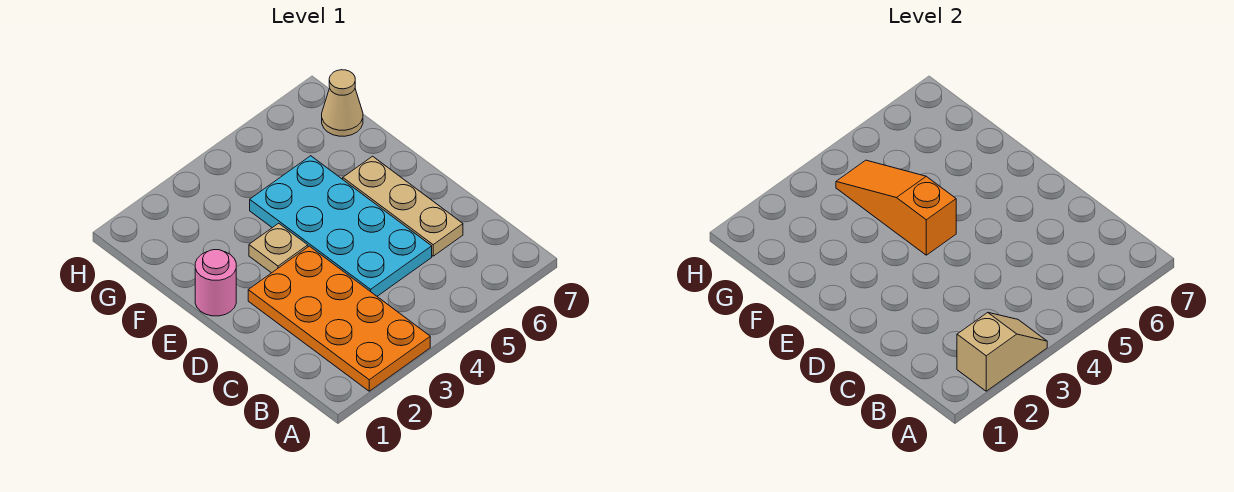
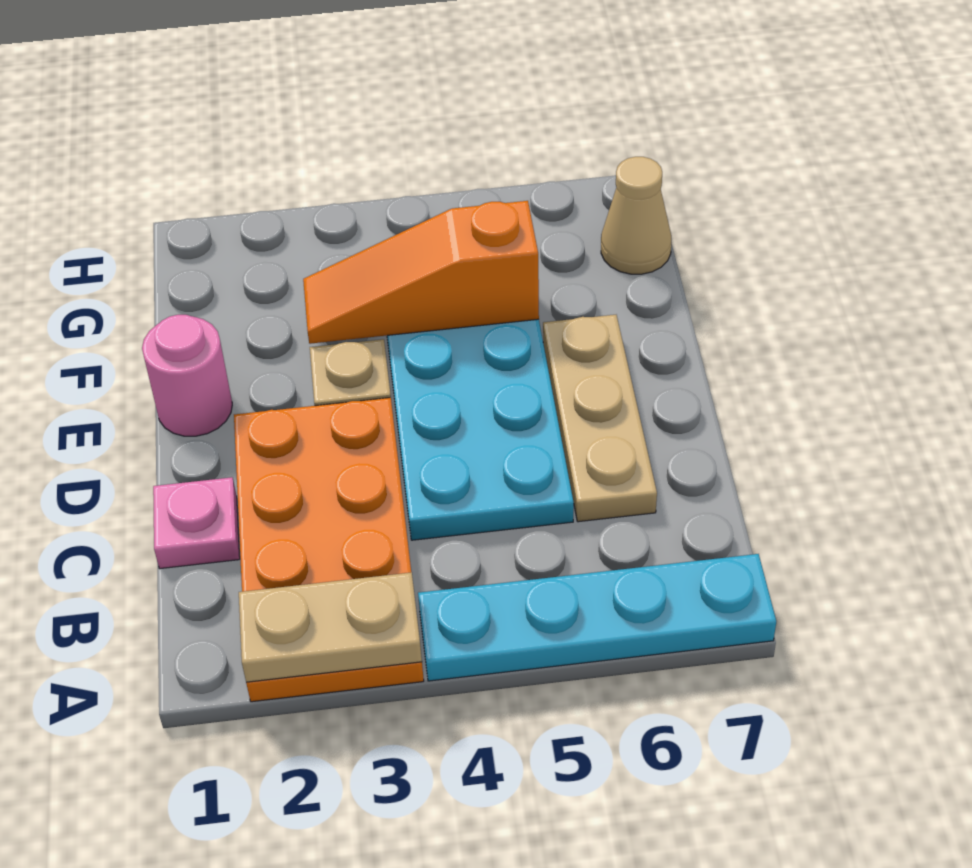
tan 1x2 slope [957,313,1047,391] -> tan 1x2 plate [239,572,422,682]
none -> cyan 1x4 plate [418,554,776,681]
none -> pink 1x1 plate [153,477,240,569]
orange 1x3 slope [836,160,956,255] -> orange 1x3 slope turned to [303,201,539,344]

